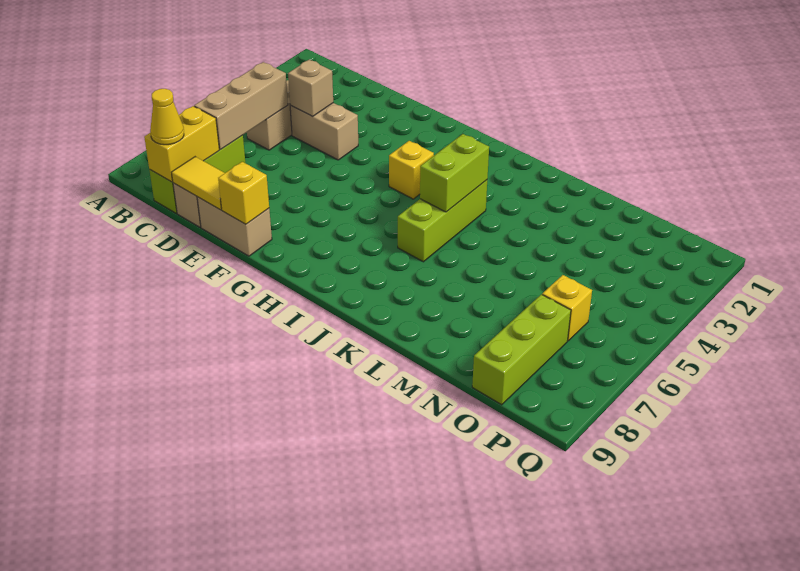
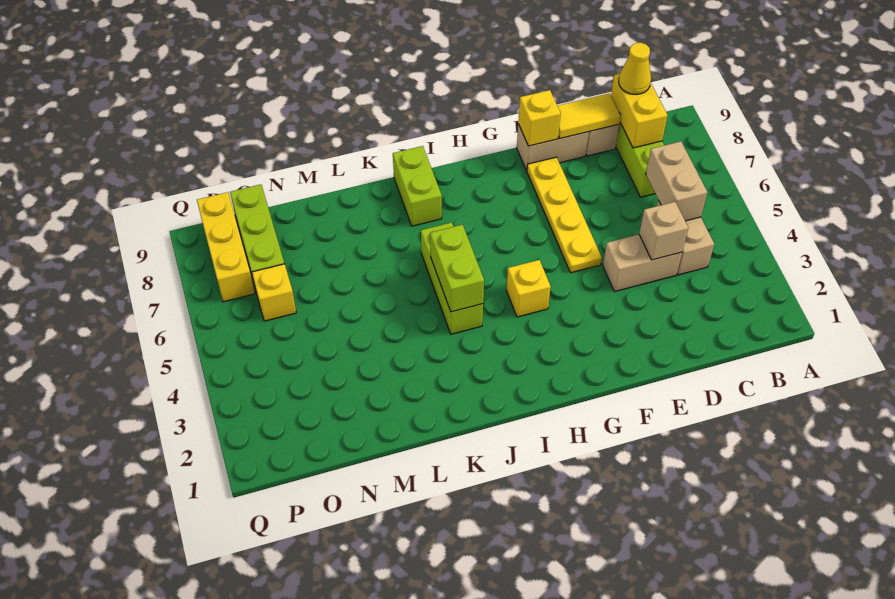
tan 1x3 brick [194,62,288,149] -> tan 1x2 brick [646,141,707,221]
none -> yellow 1x4 plate [527,157,602,273]
none -> lime 1x2 brick [393,146,442,226]
none -> yellow 1x3 brick [197,192,255,302]

